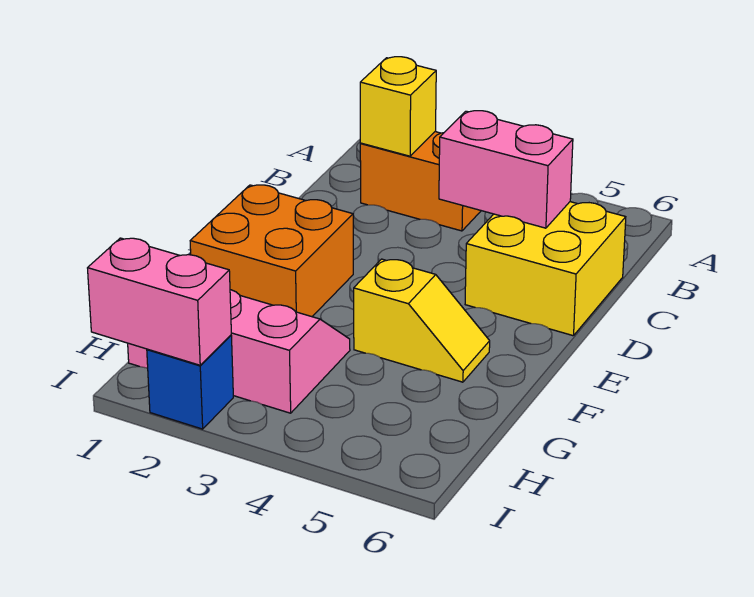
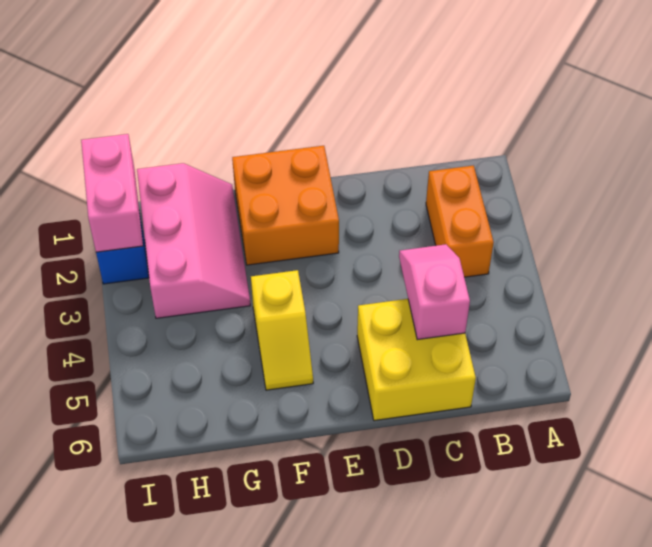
yellow 1x1 brick [360,57,436,156] -> none
pink 1x2 brick [439,111,573,228] -> pink 1x2 slope [399,244,470,340]

